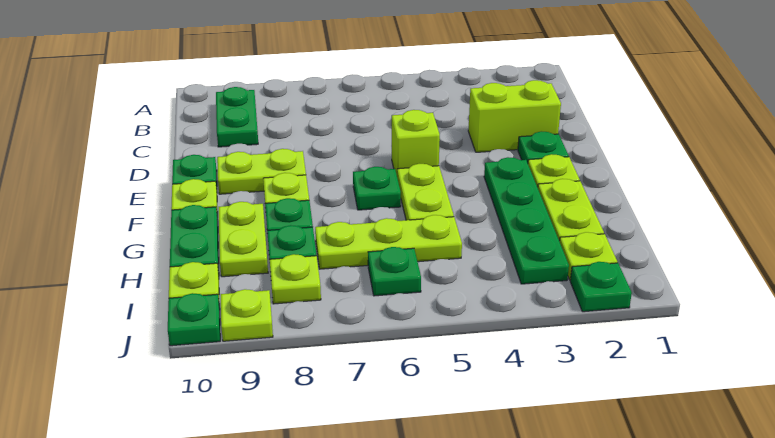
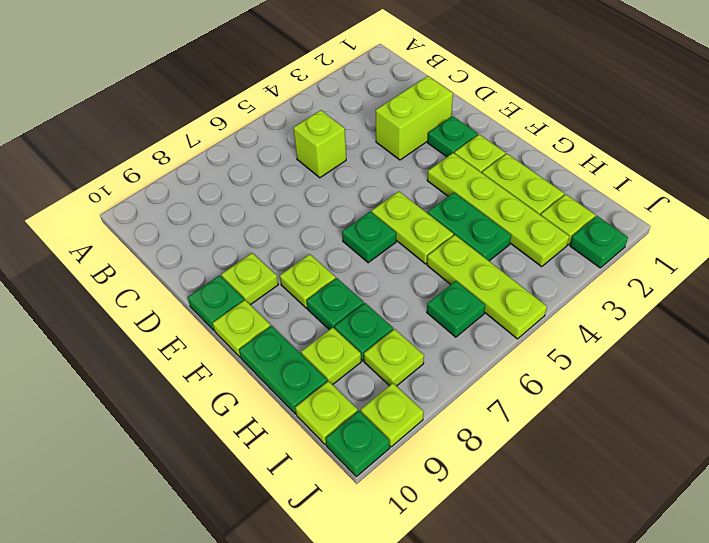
green 1x2 plate [216,87,258,147] -> green 1x2 plate moved to [428,192,511,261]
lime 1x1 brick [392,110,440,174] -> lime 1x1 brick moved to [294,110,346,178]
lime 1x2 plate [217,149,306,194] -> lime 1x1 plate [221,253,278,305]
green 1x4 plate [484,157,569,284] -> lime 1x4 plate [427,153,569,266]
lime 1x2 plate [219,202,268,277] -> lime 1x1 plate [301,328,361,385]
lime 1x3 plate [315,215,462,269] -> lime 1x3 plate turned to [427,235,547,339]

